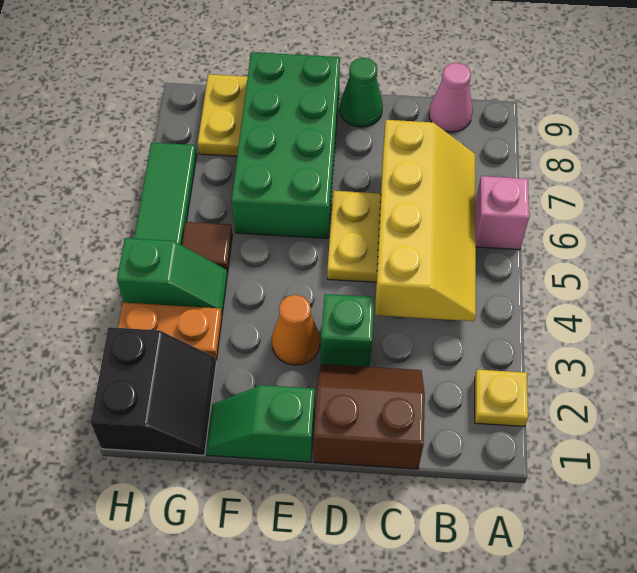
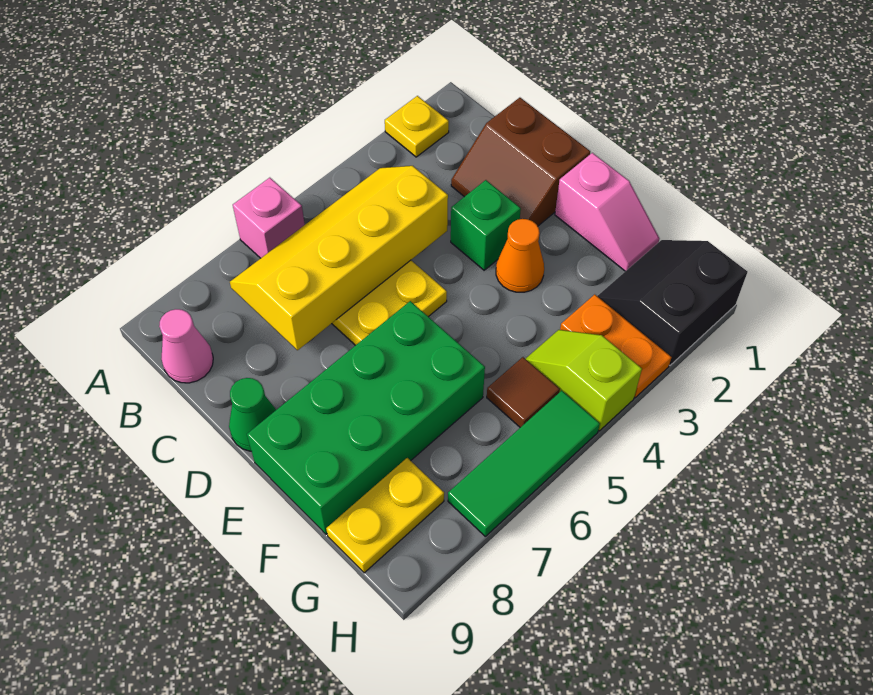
green 1x2 slope [206,385,315,462] -> pink 1x2 slope [555,153,660,271]
green 1x2 slope [117,238,227,315] -> lime 1x2 slope [526,330,642,431]

